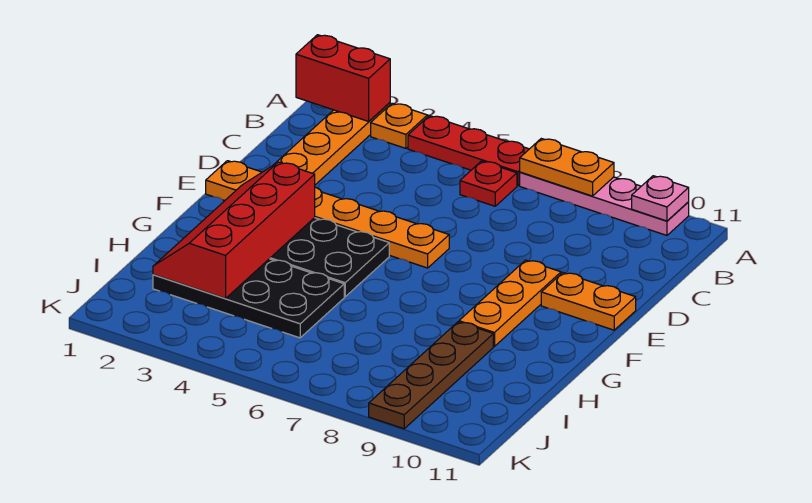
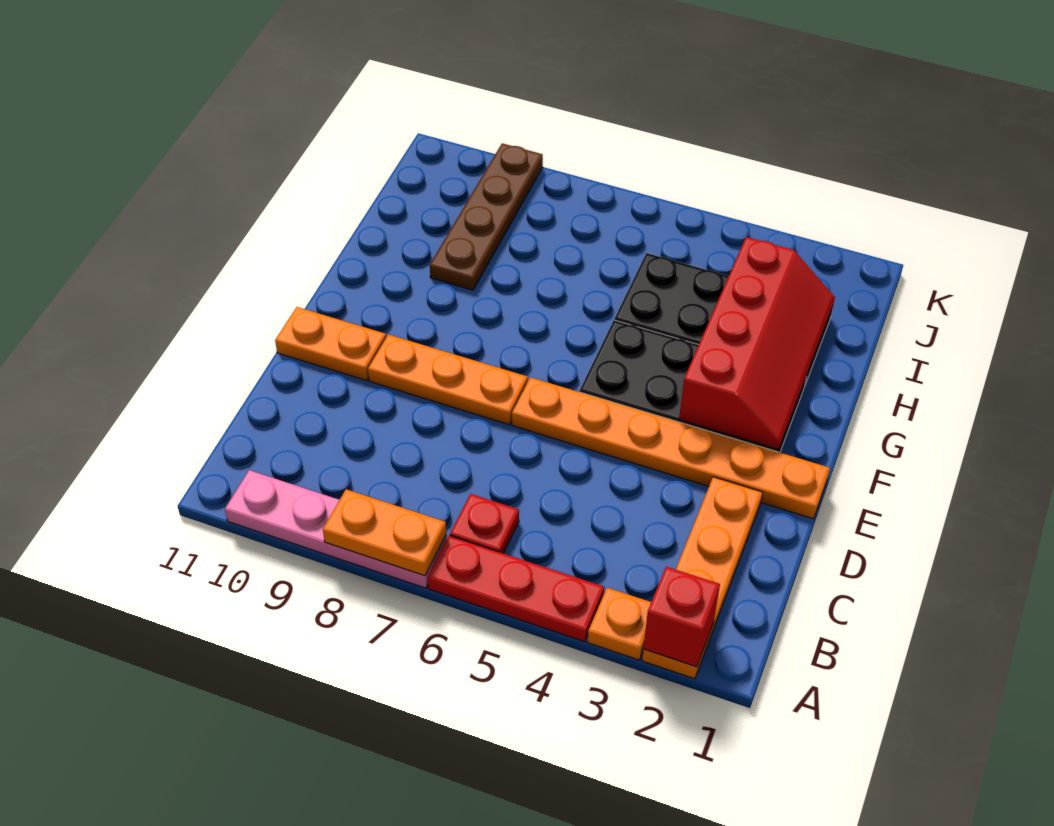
red 1x2 brick [296,35,390,121] -> red 1x1 brick [644,567,720,667]
pink 1x1 plate [632,176,689,221] -> none
orange 1x3 plate [459,260,561,347] -> orange 1x3 plate turned to [368,334,528,425]

